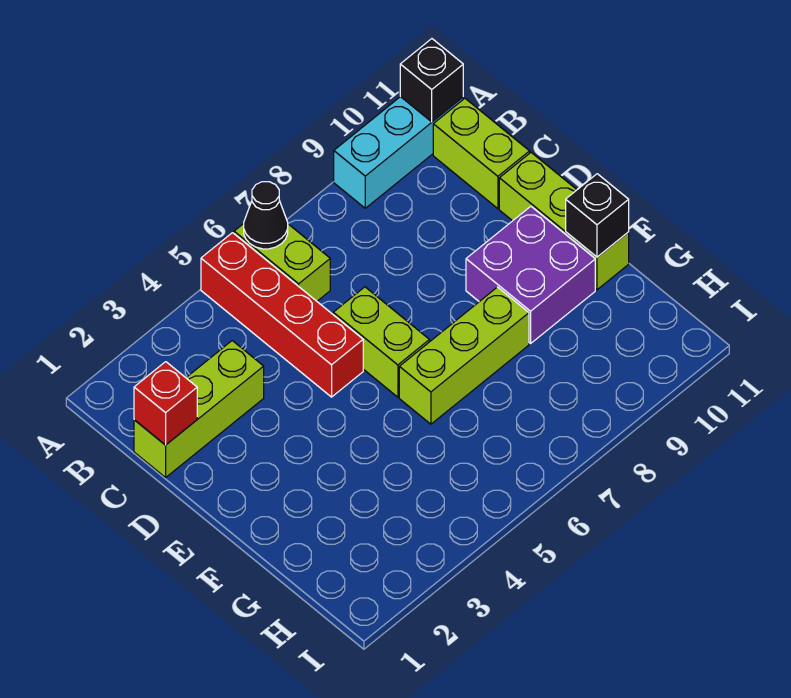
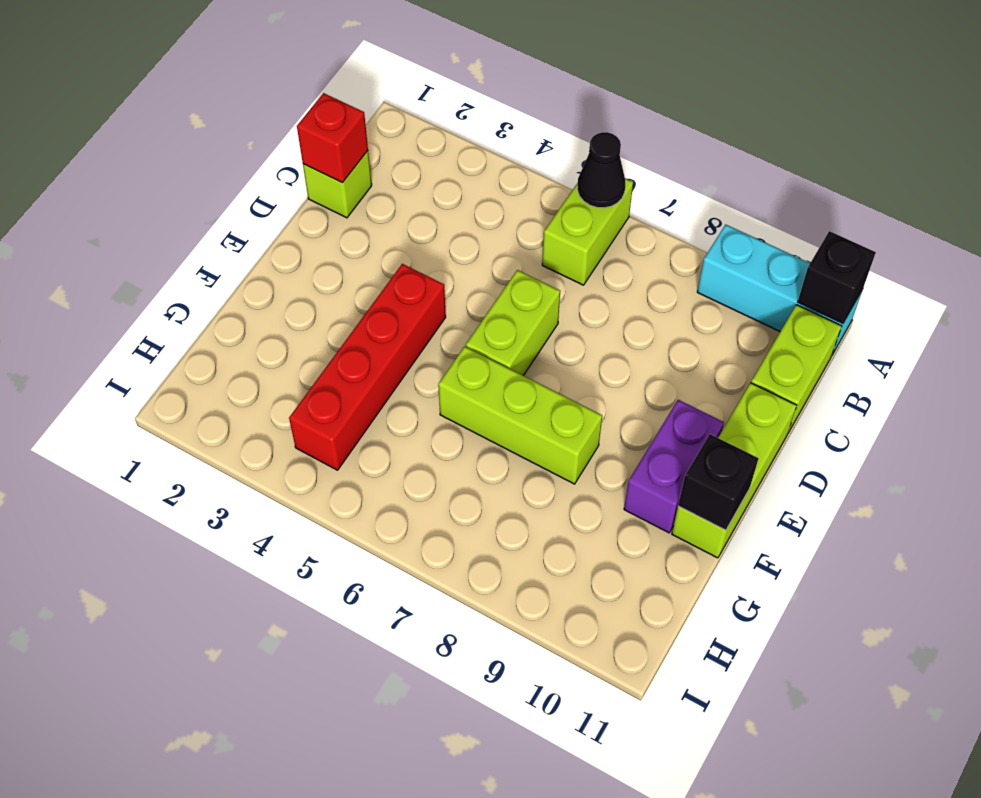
red 1x4 brick [201,233,363,397] -> red 1x4 brick moved to [289,264,446,470]
lime 1x3 brick [134,341,264,478] -> lime 1x1 brick [303,151,372,218]
purple 2x2 brick [466,206,595,343] -> purple 1x2 brick [624,400,724,533]

